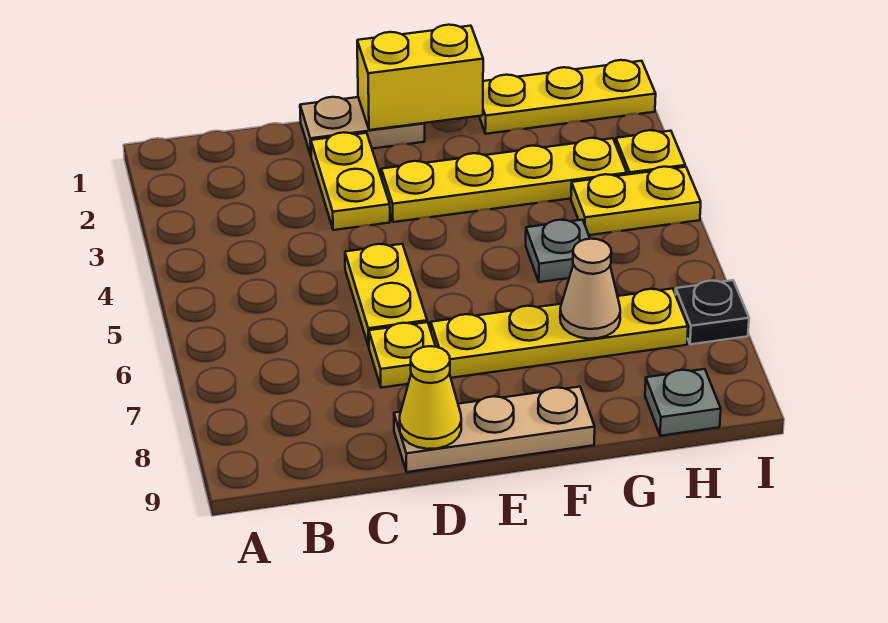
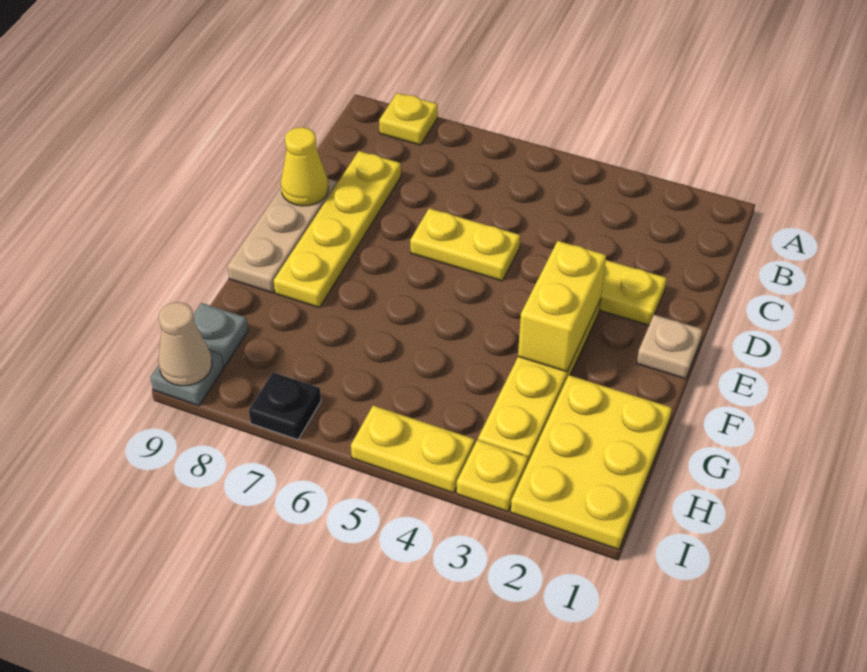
tan 1x2 plate [300,97,425,155] -> tan 1x1 plate [637,315,703,379]
yellow 1x1 plate [369,322,436,388] -> yellow 1x1 plate moved to [379,93,438,145]
yellow 1x2 brick [357,25,483,130] -> yellow 1x2 brick moved to [518,241,606,372]
yellow 1x4 plate [431,289,688,378] -> yellow 1x4 plate moved to [274,151,401,308]
yellow 1x3 plate [479,60,656,134] -> yellow 2x3 plate [511,375,672,550]
grey 1x1 plate [526,220,590,282] -> grey 1x1 plate moved to [150,352,224,406]
tan 1x1 cone [560,239,620,339] -> tan 1x1 cone moved to [158,302,212,386]
yellow 1x2 plate [571,167,701,235] -> yellow 1x2 plate turned to [351,406,475,493]

